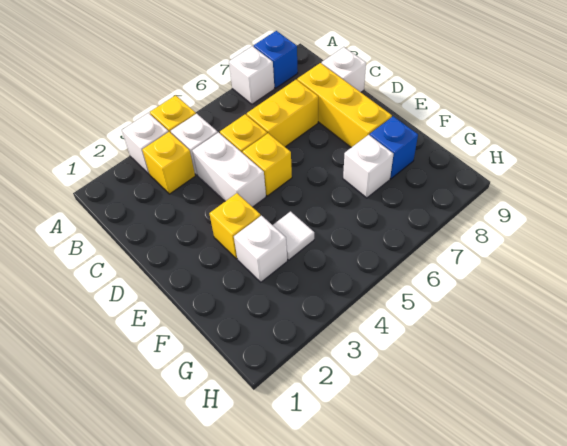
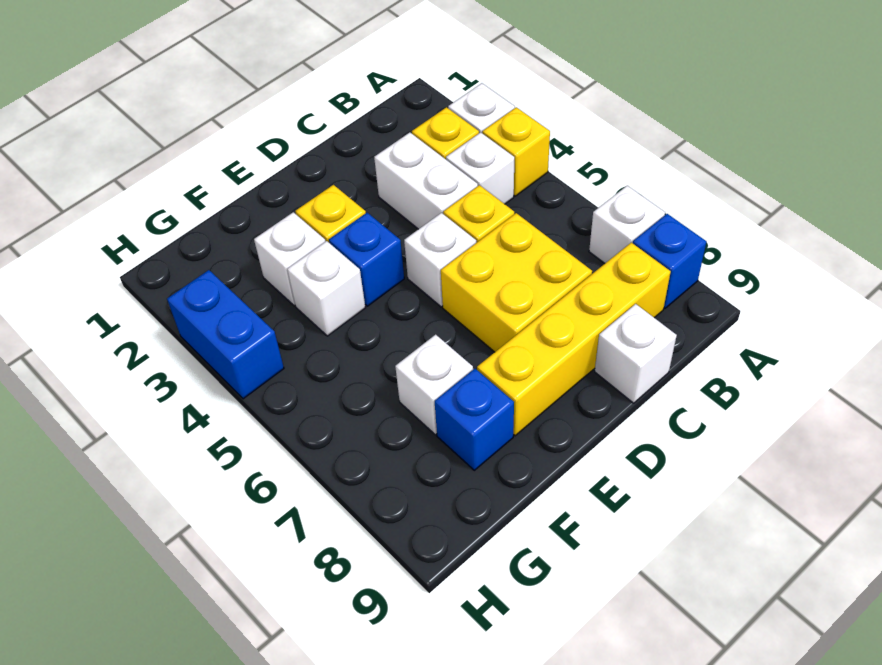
white 1x2 brick [192,132,266,207] -> white 1x2 brick turned to [374,133,478,229]
yellow 1x2 brick [247,80,318,147] -> yellow 2x2 brick [441,213,592,352]
yellow 1x3 brick [297,63,392,147] -> yellow 1x4 brick [477,243,671,436]
yellow 1x1 brick [243,133,292,196] -> white 1x1 brick [404,213,476,307]
none -> blue 1x1 brick [329,213,404,306]
white 1x1 tile [273,211,314,260] -> white 1x1 brick [287,241,365,336]
none -> blue 1x2 brick [167,270,284,399]

